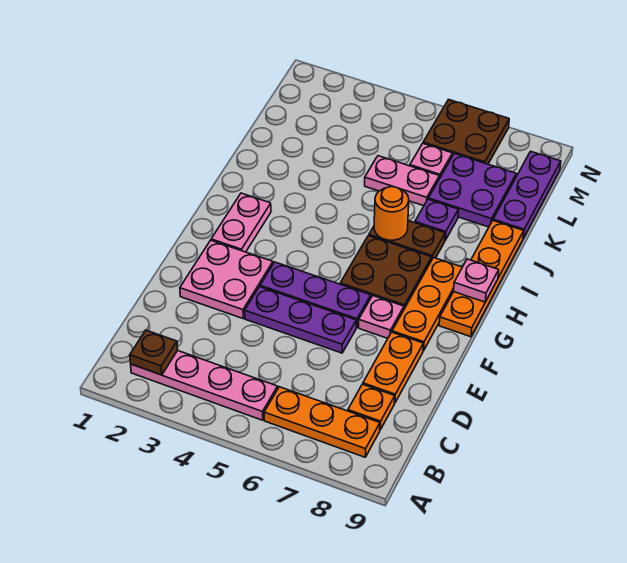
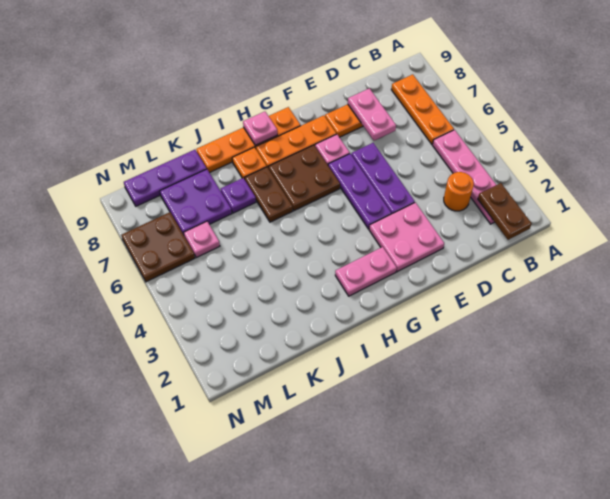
brown 1x1 plate [130,330,178,375] -> brown 1x2 plate [478,183,532,240]
orange 1x1 plate [348,384,395,430] -> orange 1x1 plate moved to [232,147,267,179]
orange 1x1 round brick [374,187,409,240] -> orange 1x1 round brick moved to [444,172,474,211]
pink 1x2 plate [365,156,439,206] -> pink 1x2 plate moved to [348,88,396,141]

